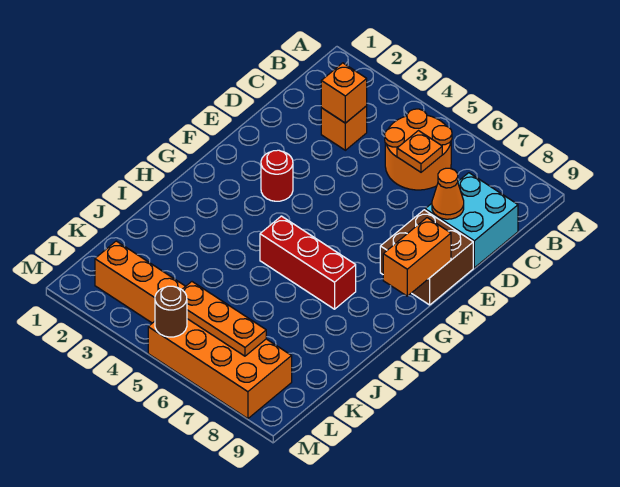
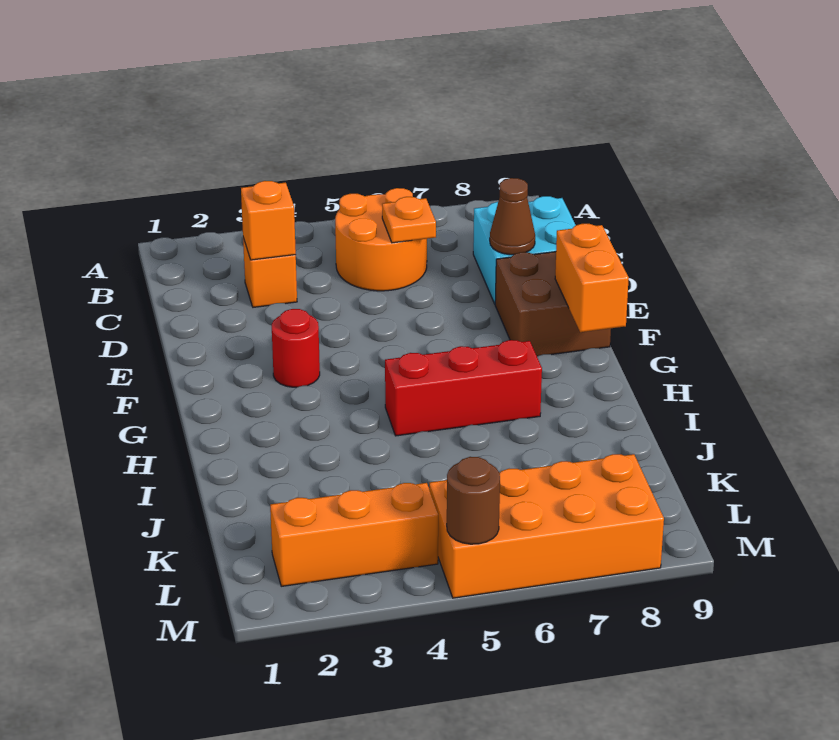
orange 1x1 cone [432,168,464,219] -> brown 1x1 cone [490,178,535,255]
orange 1x3 plate [182,282,266,356] -> none

